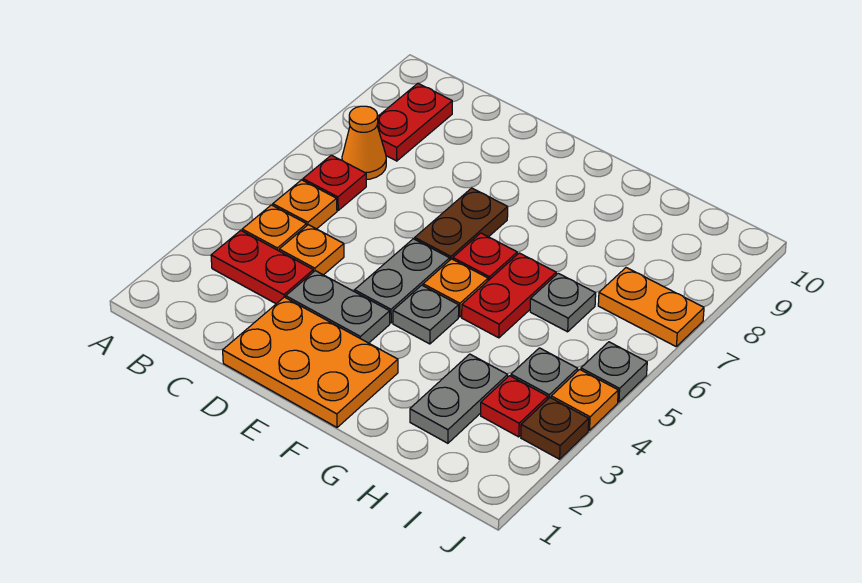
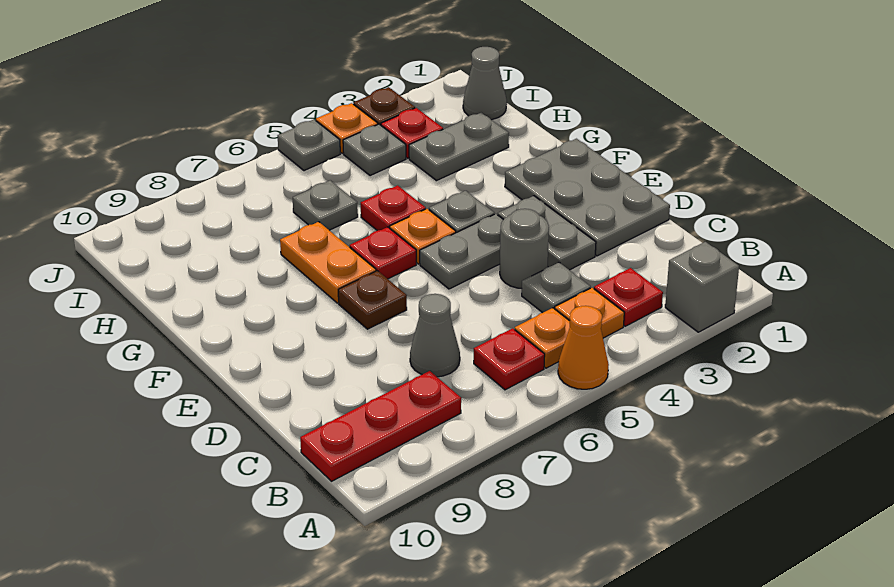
none -> grey 1x1 brick [665,242,739,332]
red 1x2 plate [211,230,313,304] -> red 1x1 plate [594,268,663,326]
orange 1x1 cone [342,106,386,179] -> orange 1x1 cone moved to [558,306,609,389]
red 1x2 plate [377,83,452,161] -> red 1x3 plate [300,371,461,481]
orange 1x1 plate [279,225,344,275] -> grey 1x1 plate [522,262,591,313]
none -> grey 1x1 cone [410,294,460,377]
orange 2x3 plate [223,297,398,427] -> grey 2x3 plate [505,139,670,256]
none -> grey 1x1 round brick [500,209,549,288]
brown 1x2 plate [415,188,508,260] -> brown 1x1 plate [338,271,407,329]
red 1x2 plate [462,253,556,338] -> red 1x1 plate [361,185,426,231]
none -> grey 1x1 cone [463,47,507,120]
orange 1x2 plate [598,268,704,346] -> orange 1x2 plate moved to [280,222,376,303]

